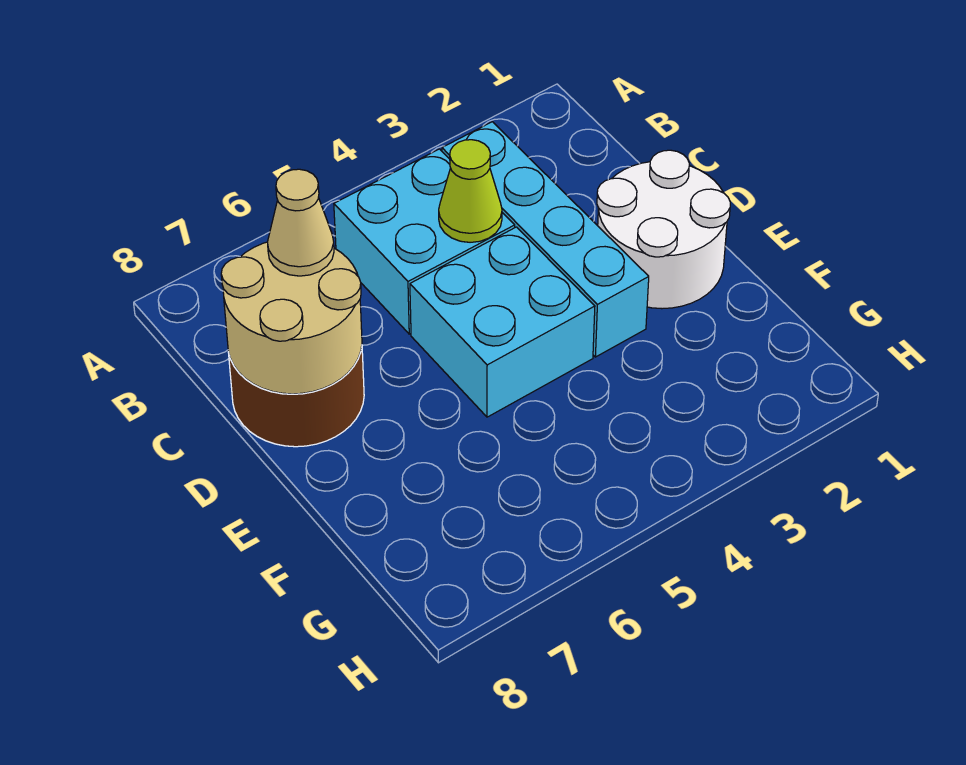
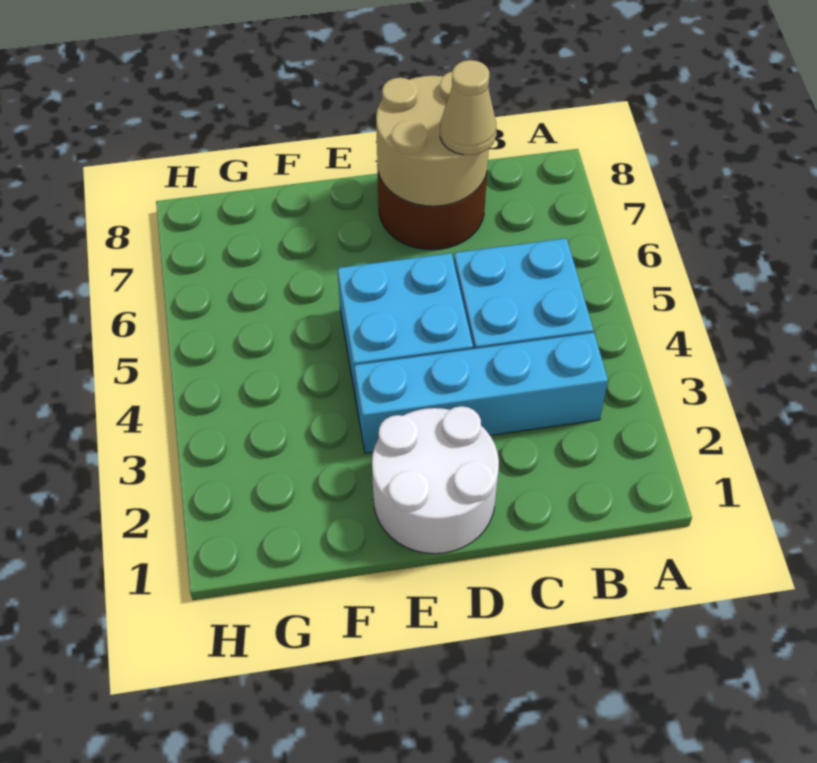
lime 1x1 cone [439,140,502,242] -> none

